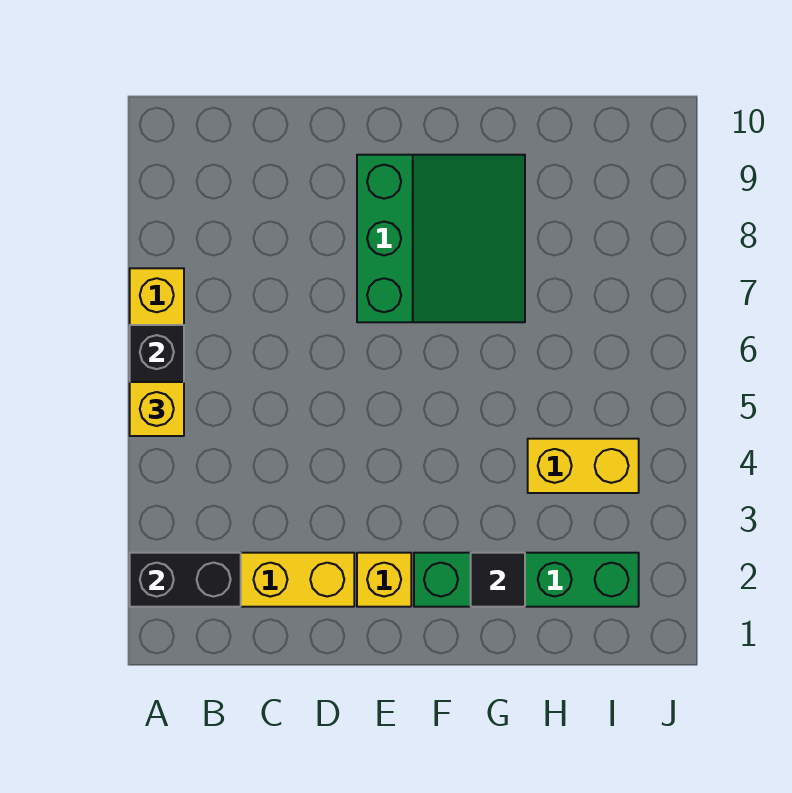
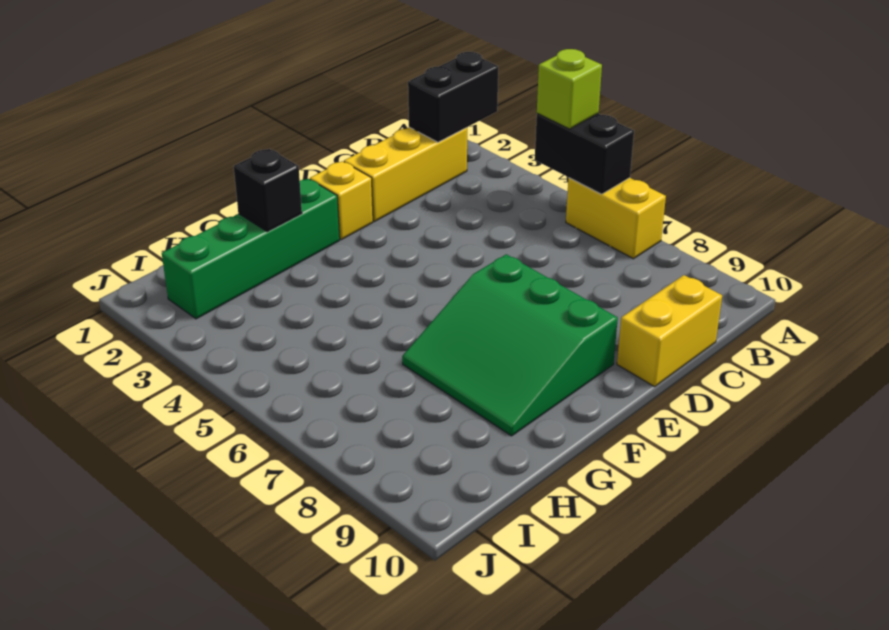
yellow 1x1 brick [130,382,184,436] -> lime 1x1 brick [537,49,602,129]
black 1x1 tile [471,553,525,607] -> black 1x1 brick [234,149,302,232]
yellow 1x2 brick [528,439,639,493] -> yellow 1x2 brick moved to [617,275,722,387]

